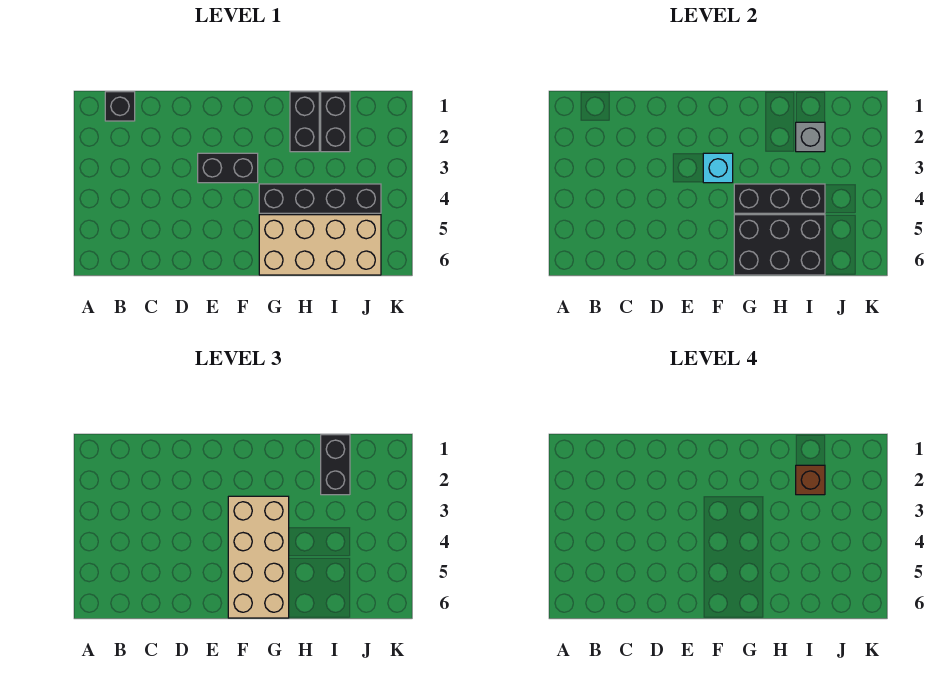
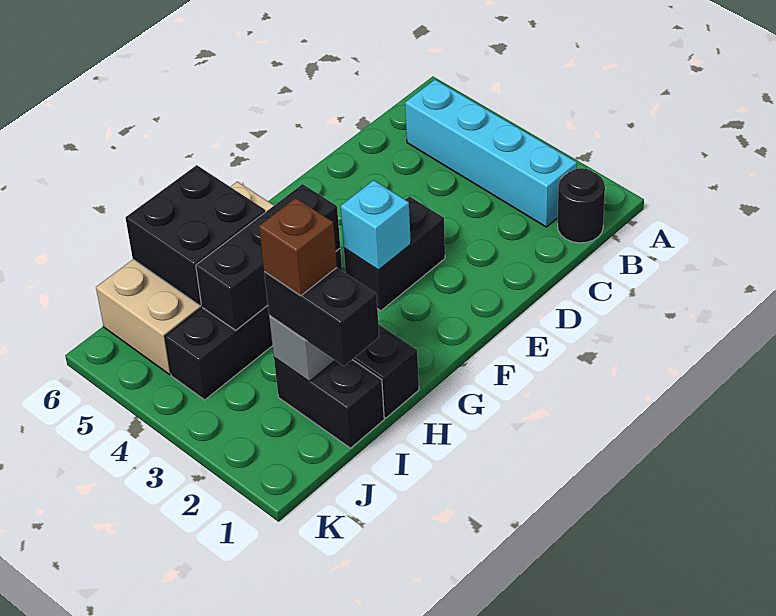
black 1x1 brick [105,92,135,121] -> black 1x1 round brick [558,168,605,243]
none -> cyan 1x4 brick [405,80,577,227]
tan 2x4 brick [228,496,289,618] -> none
black 2x3 brick [734,215,825,275] -> black 2x2 brick [126,165,266,306]

